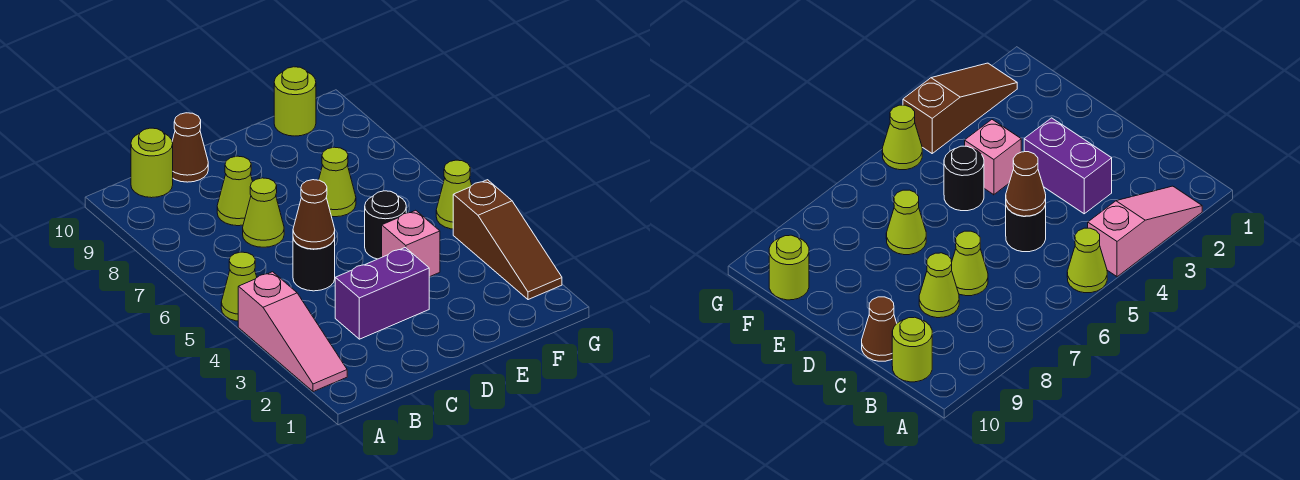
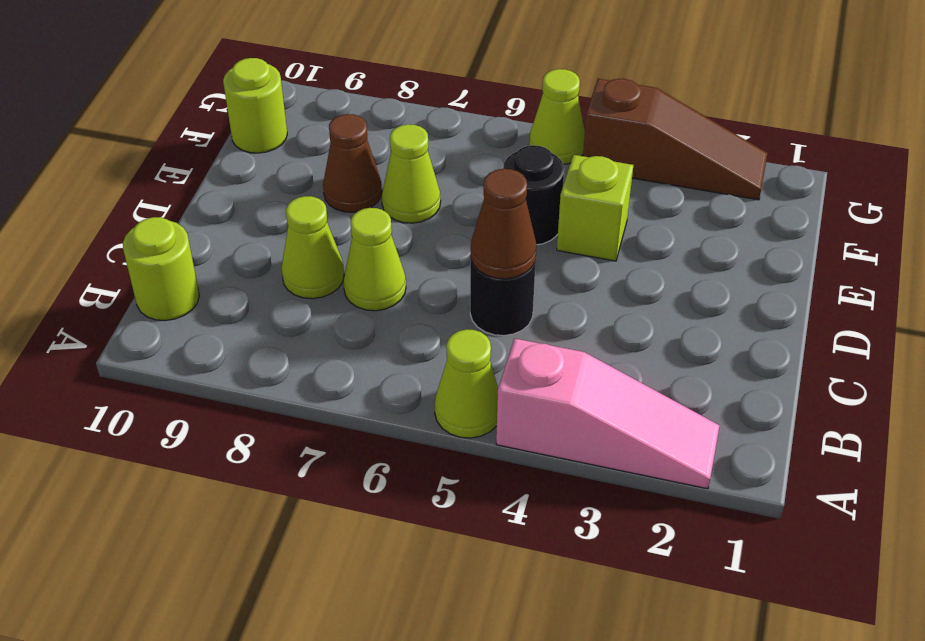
purple 1x2 brick [335,248,429,339] -> none
brown 1x1 cone [172,113,208,182] -> brown 1x1 cone moved to [323,114,382,212]
pink 1x1 brick [382,210,440,277] -> lime 1x1 brick [557,155,633,261]

